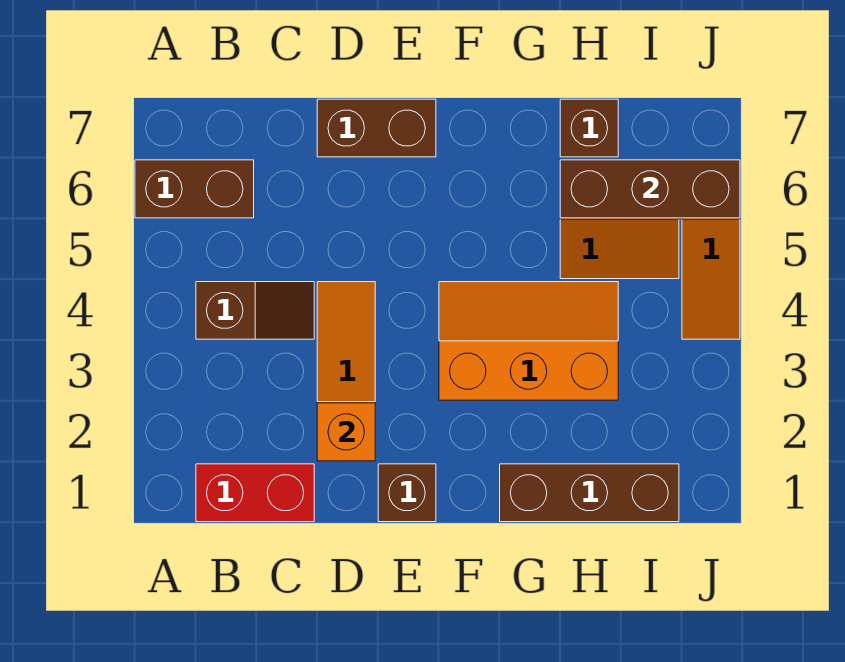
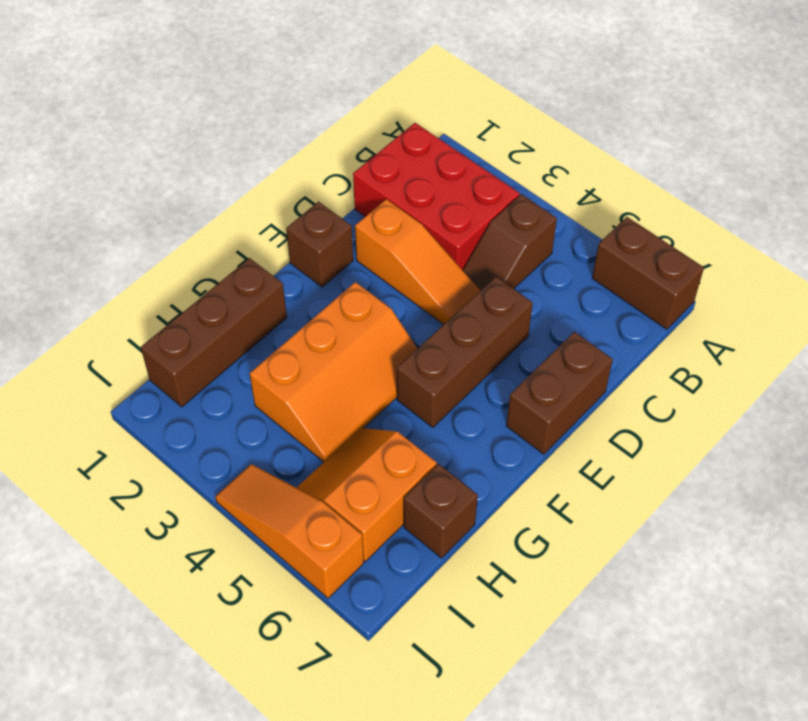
brown 1x2 brick [135,160,254,218] -> brown 1x2 brick turned to [592,217,704,329]
red 1x2 brick [196,464,314,522] -> red 2x3 brick [353,123,520,270]
orange 1x1 brick [317,403,375,461] -> none
brown 1x3 brick [560,160,740,218] -> brown 1x3 brick moved to [397,277,533,427]

